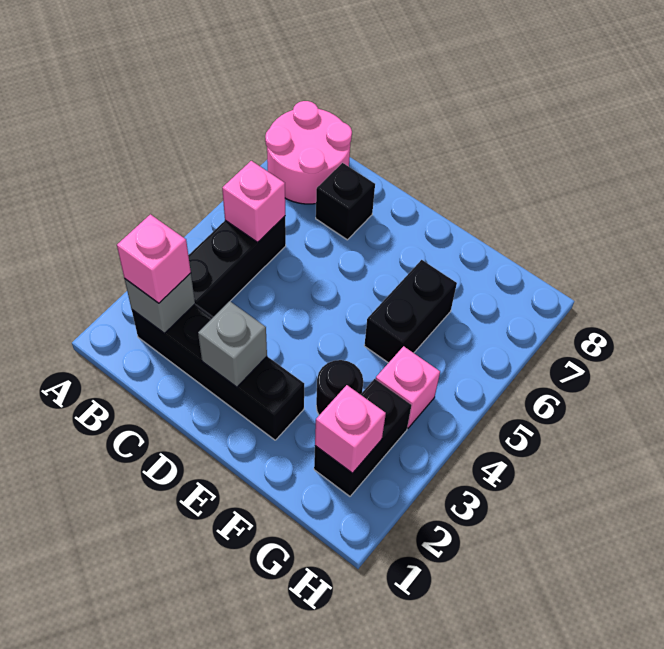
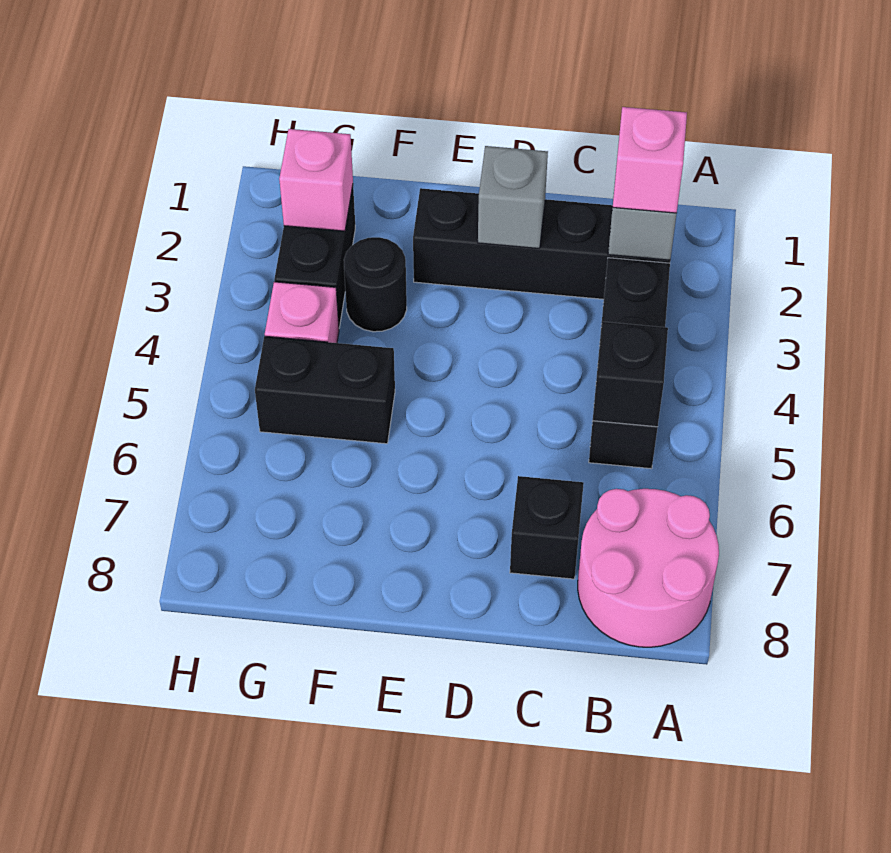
pink 1x1 brick [222,161,285,242] -> black 1x1 brick [593,322,668,427]
black 1x2 brick [364,260,457,363] -> black 1x2 brick turned to [255,336,395,444]

